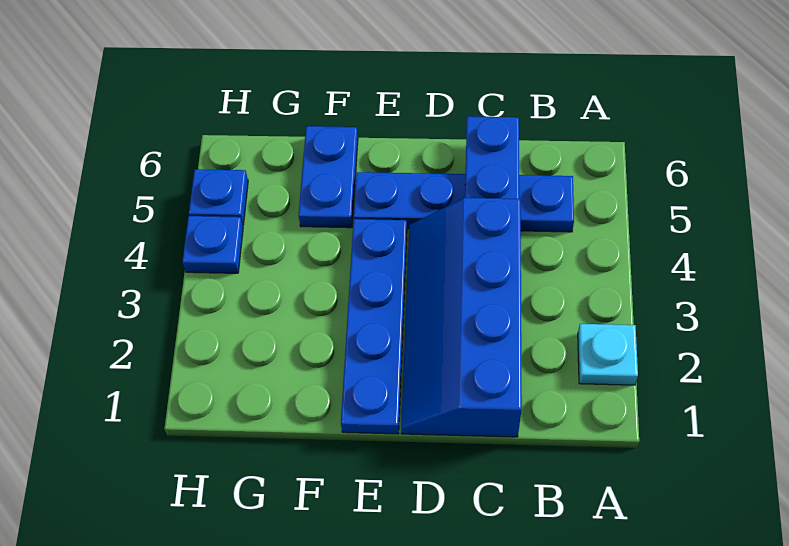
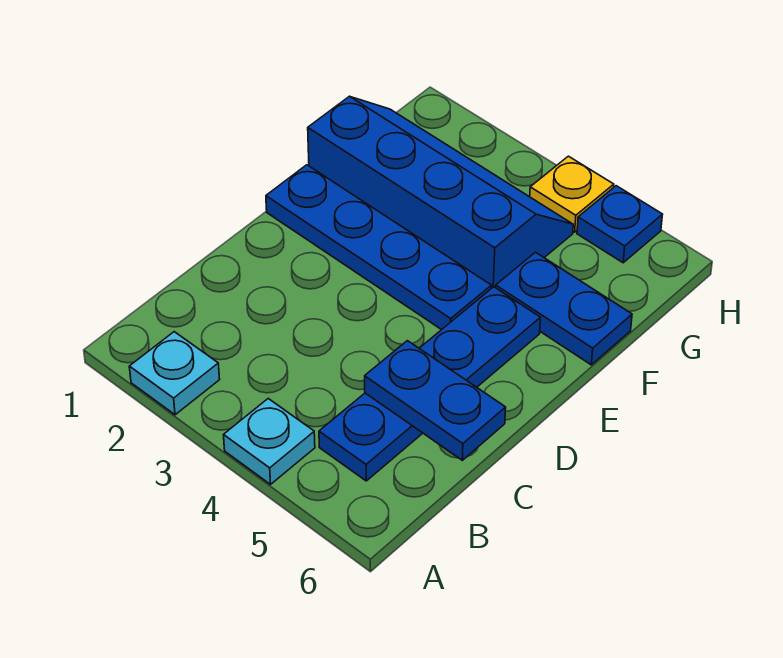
none -> cyan 1x1 plate [224,399,315,484]
blue 2x4 slope [401,198,522,437] -> blue 2x4 slope moved to [308,96,573,288]
blue 1x1 plate [182,216,243,273] -> yellow 1x1 plate [530,156,614,232]

